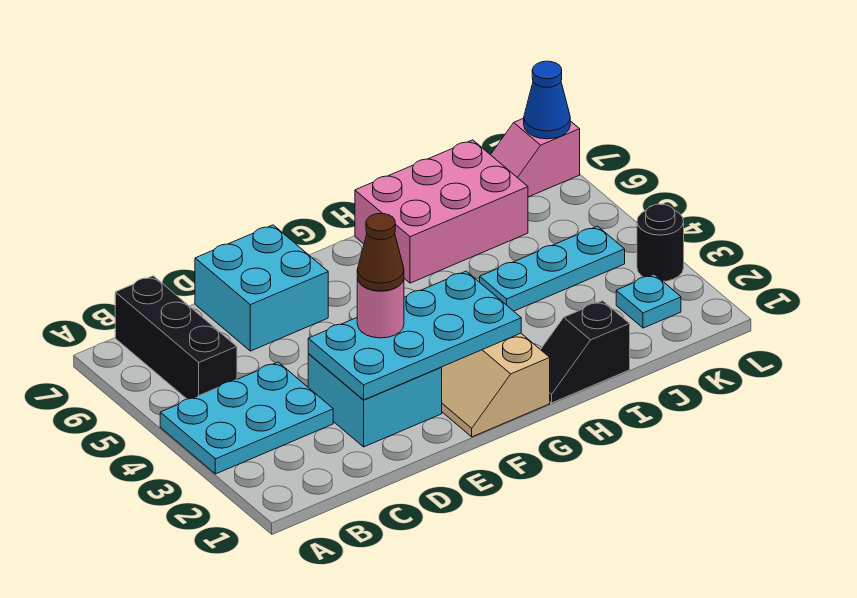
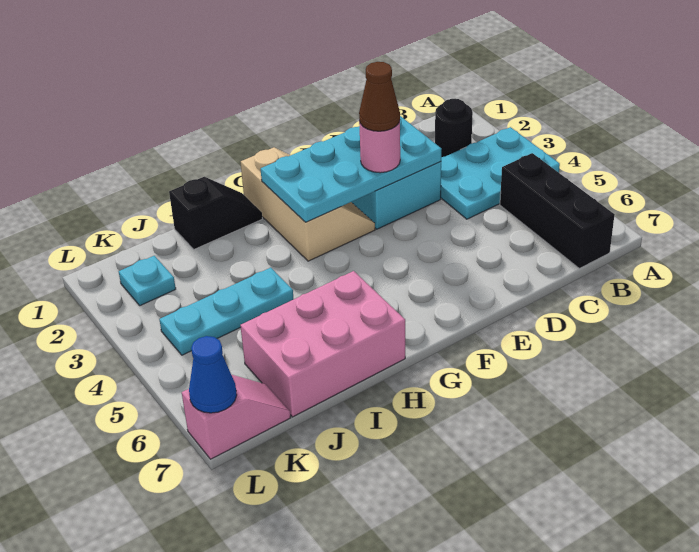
cyan 2x2 brick [195,225,328,351] -> none
black 1x1 round brick [637,204,684,281] -> black 1x1 round brick moved to [435,99,473,157]

